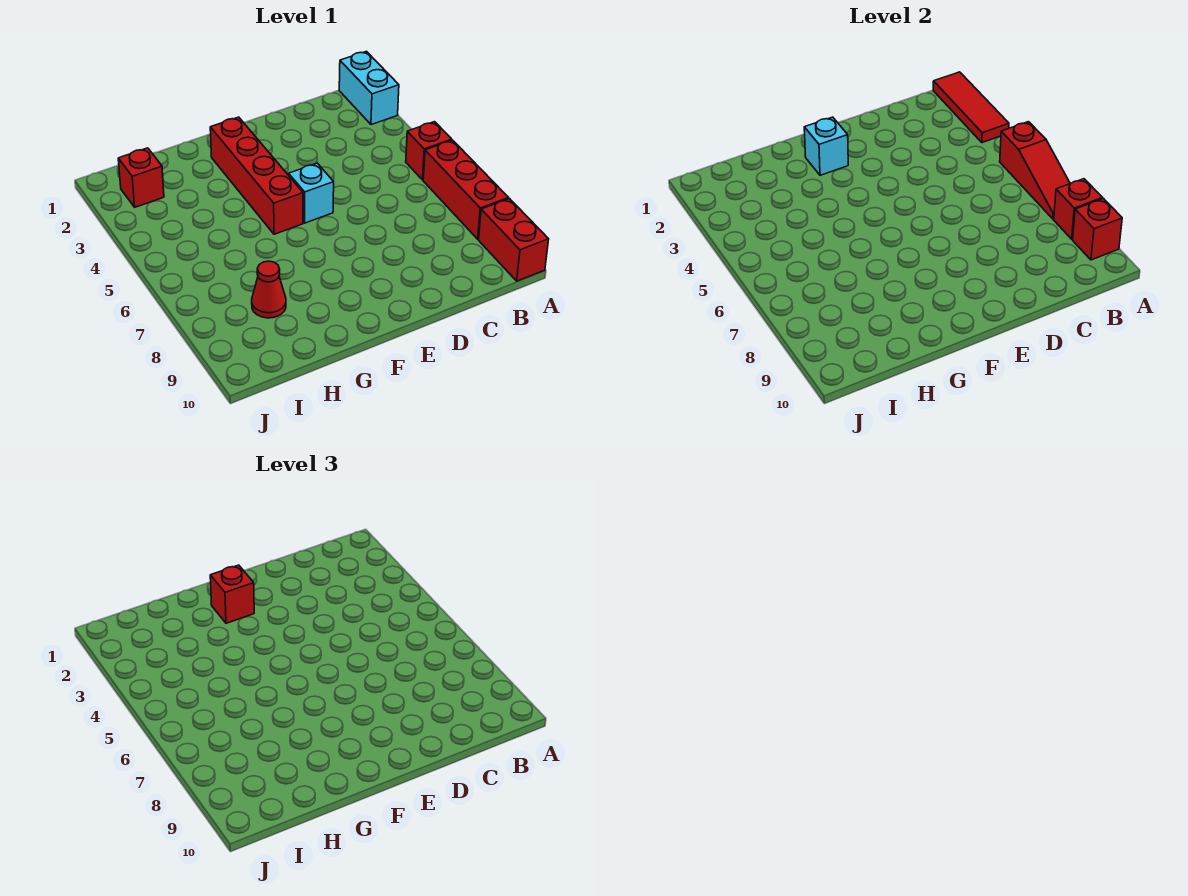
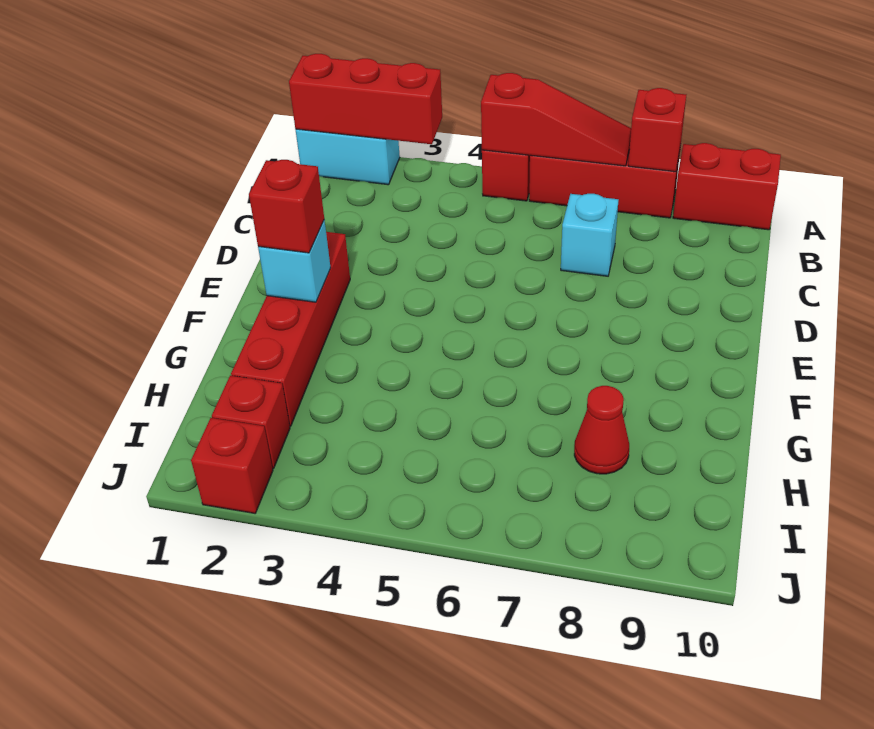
red 1x3 tile [933,72,1009,143] -> red 1x3 brick [289,54,442,144]
red 1x1 brick [1073,199,1122,260] -> red 1x1 brick moved to [191,418,273,513]
cyan 1x1 brick [289,163,334,223] -> cyan 1x1 brick moved to [561,194,618,276]
red 1x4 brick [210,117,303,234] -> red 1x4 brick turned to [231,232,350,426]

